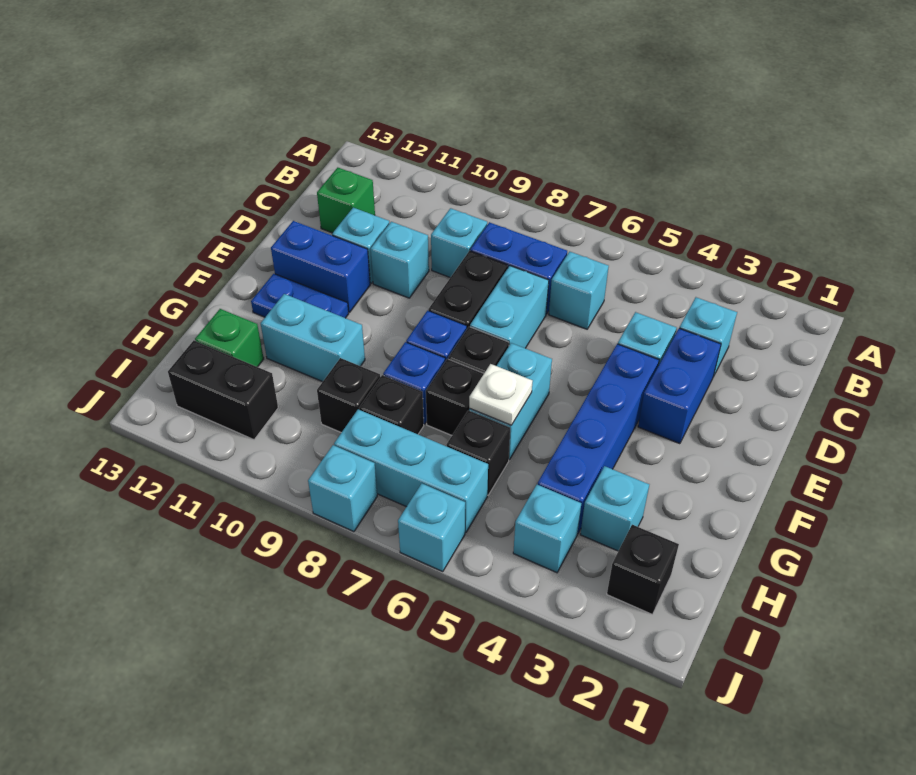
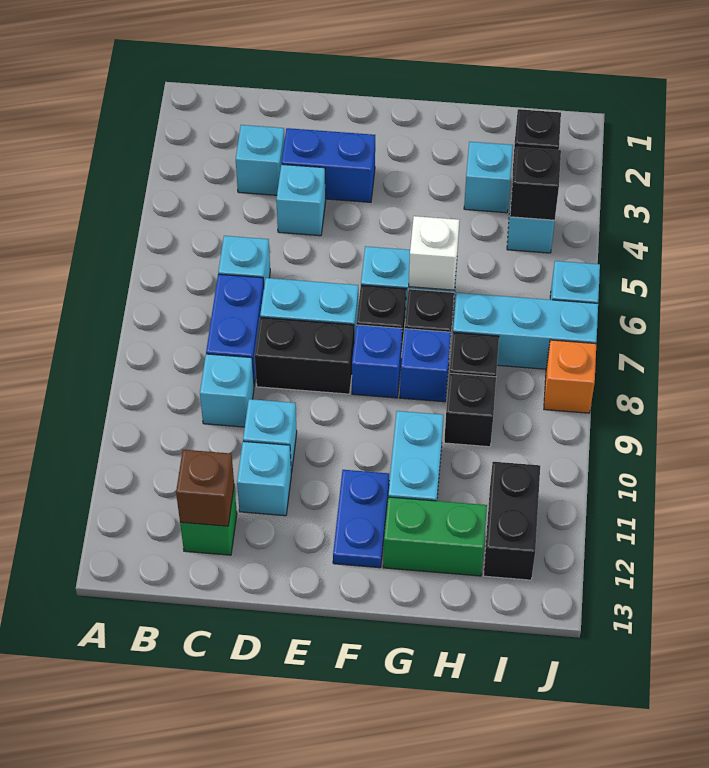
none -> brown 1x1 brick [176,450,234,526]
blue 1x4 brick [538,344,659,534] -> none
blue 1x2 brick [271,221,370,312] -> none
white 1x1 plate [469,364,533,425] -> white 1x1 brick [409,216,460,290]
black 1x1 brick [446,410,510,495] -> black 1x1 brick moved to [510,147,561,220]
green 1x1 brick [195,309,264,367] -> green 1x2 brick [383,497,487,576]
cyan 1x3 brick [334,409,488,533] -> cyan 1x3 brick turned to [453,293,598,369]
cyan 1x1 brick [308,445,377,532] -> orange 1x1 brick [544,340,596,413]

